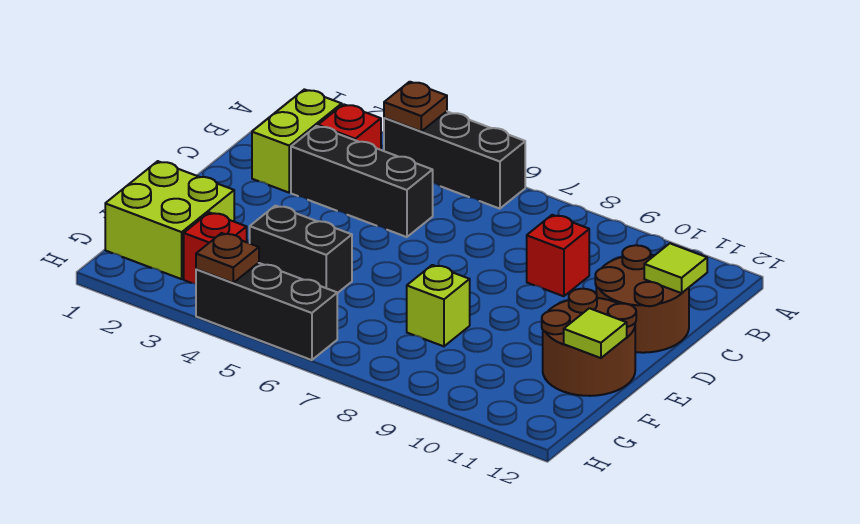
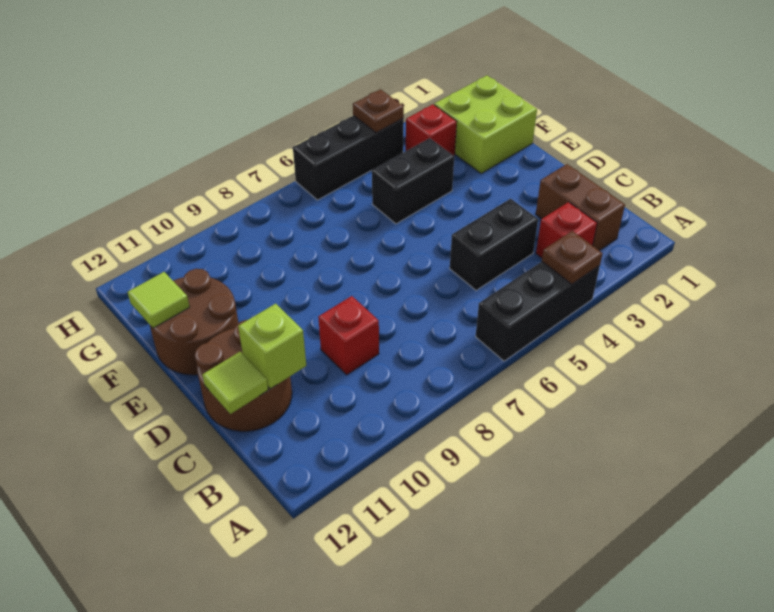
lime 1x2 brick [252,89,342,193] -> brown 1x2 brick [536,164,625,251]
black 1x3 brick [291,126,433,237] -> black 1x2 brick [450,199,538,290]
lime 1x1 brick [407,265,470,346] -> lime 1x1 brick moved to [238,304,306,389]

